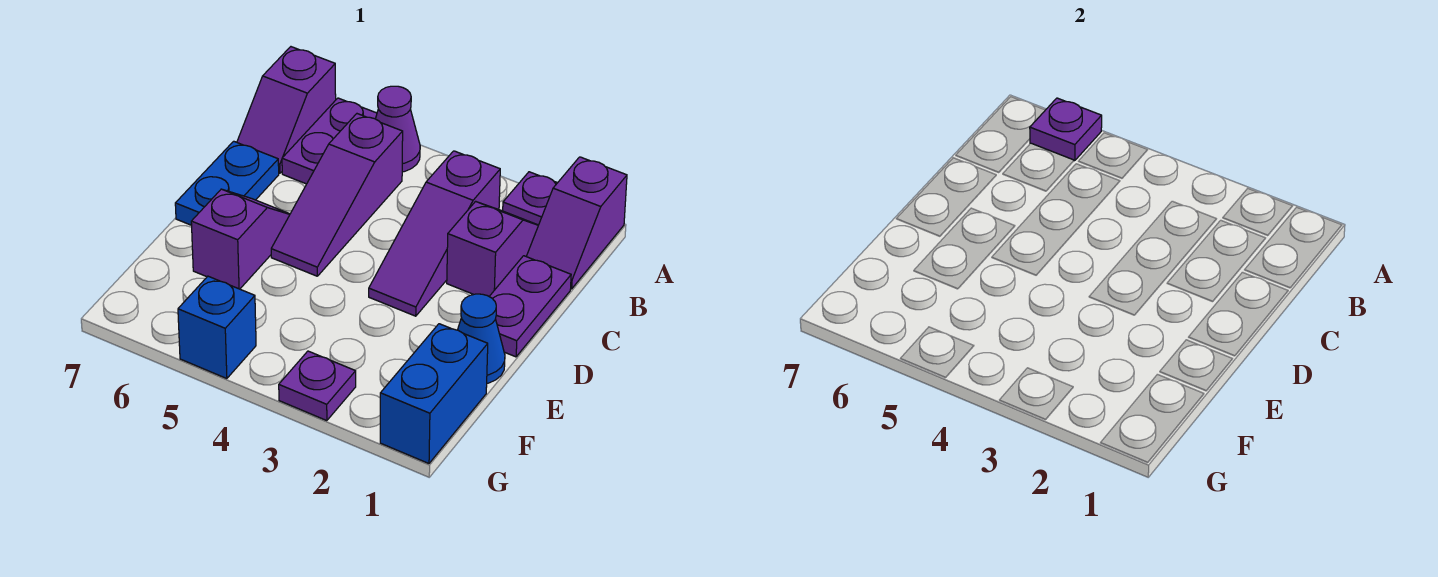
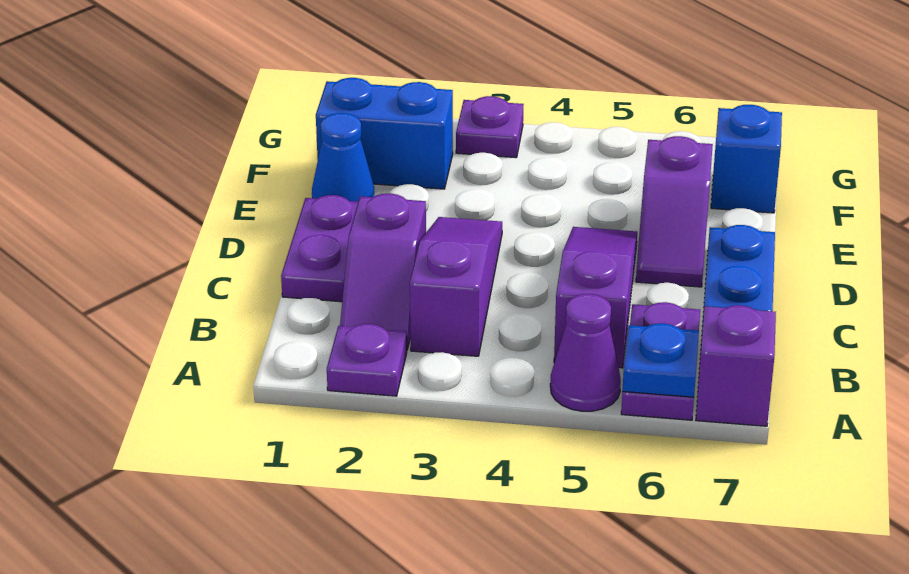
purple 1x2 slope [526,157,627,289] -> none
purple 1x1 plate [1030,98,1102,161] -> blue 1x1 plate [622,323,699,397]
blue 1x2 brick [380,324,488,463] -> blue 1x2 brick turned to [316,78,453,189]
blue 1x1 brick [178,276,256,379] -> blue 1x1 brick moved to [711,105,782,213]

